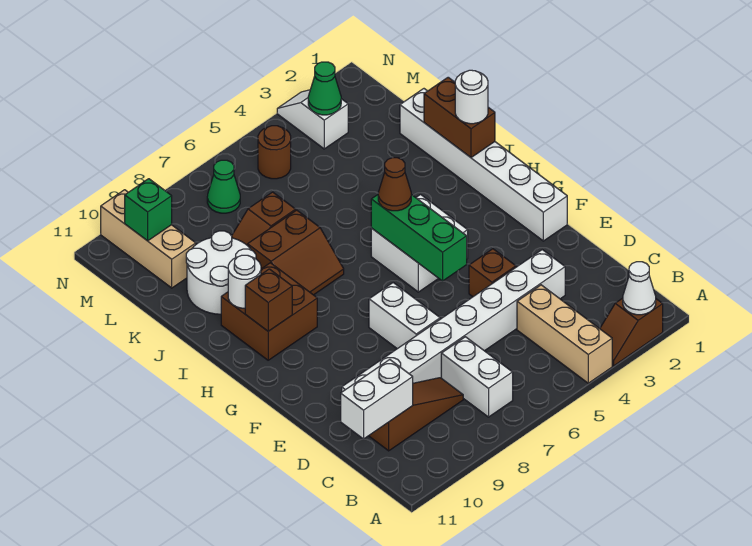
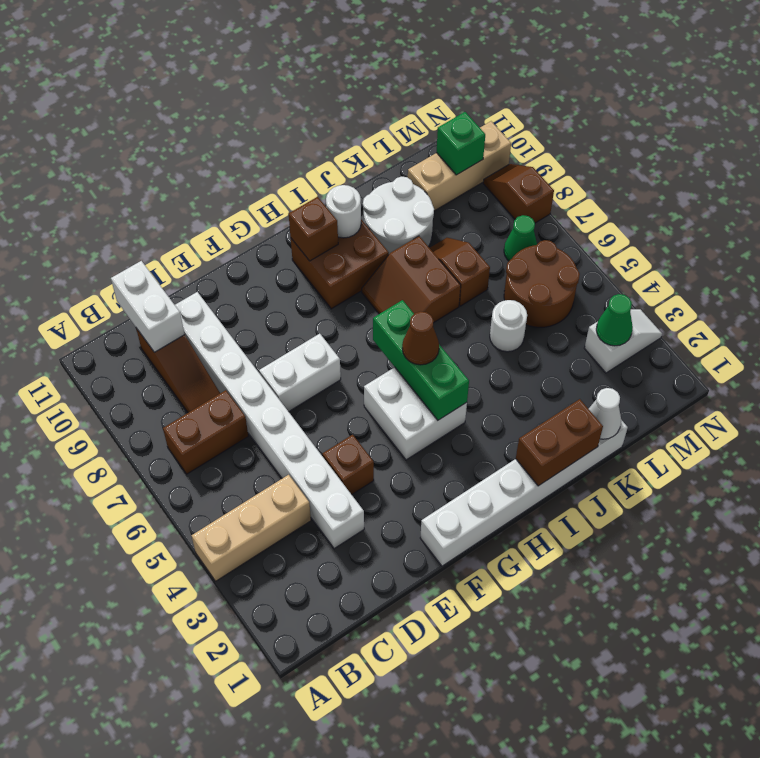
brown 1x2 slope [600,298,663,366] -> brown 1x2 slope moved to [483,164,554,223]
white 1x1 cone [623,262,656,315] -> white 1x1 cone moved to [589,388,621,439]
white 1x2 brick [441,337,513,417] -> brown 1x2 brick [163,390,248,474]
green 1x3 brick [371,195,467,281] -> green 1x3 brick turned to [373,300,469,420]
white 1x1 round brick [455,70,488,124] -> white 1x1 round brick moved to [490,300,527,352]
brown 1x1 round brick [258,126,291,179] -> brown 2x2 round brick [504,240,580,327]

